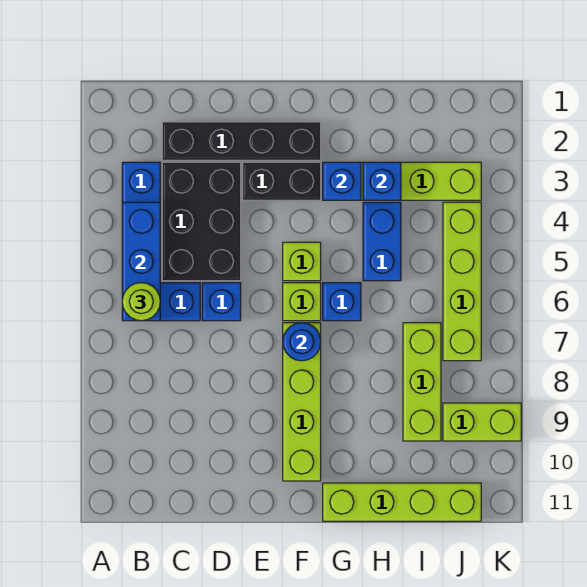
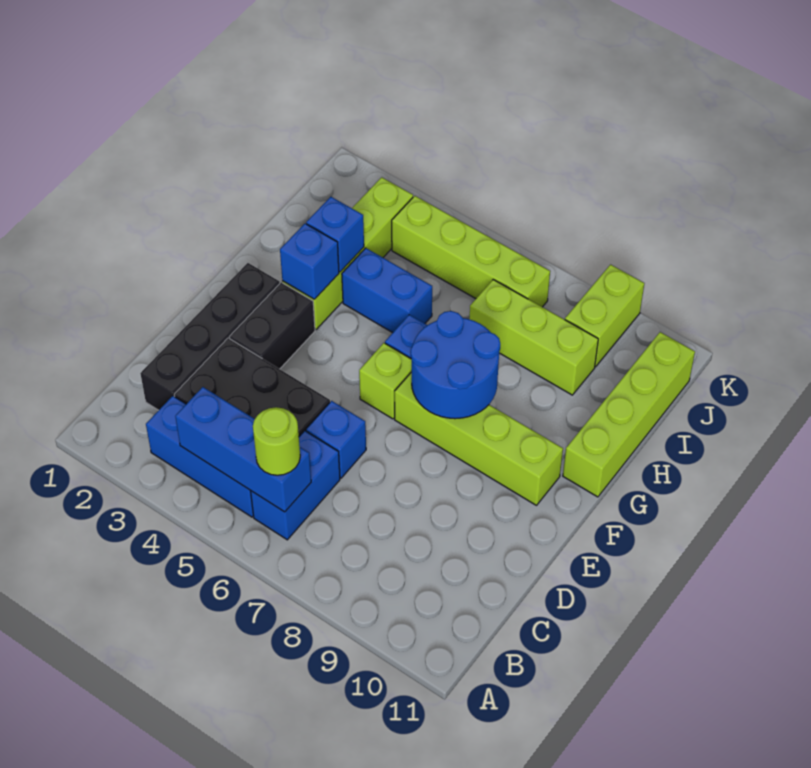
lime 1x1 brick [283,242,321,281] -> none
blue 1x1 round brick [283,323,321,361] -> blue 2x2 round brick [411,311,500,419]

